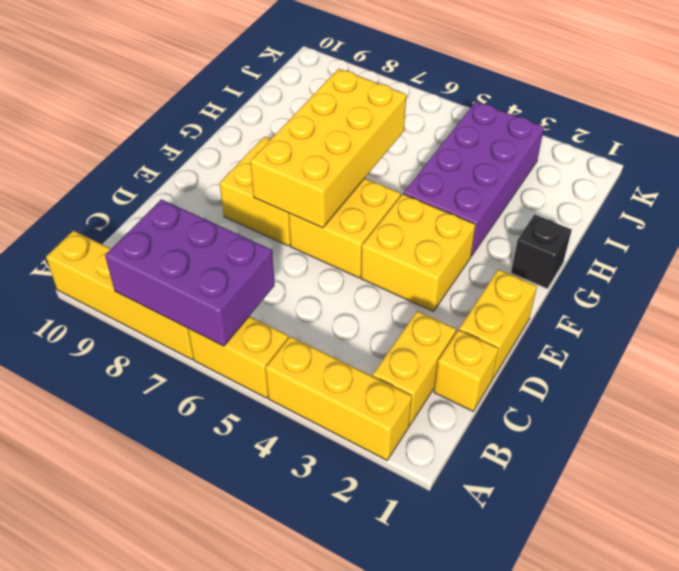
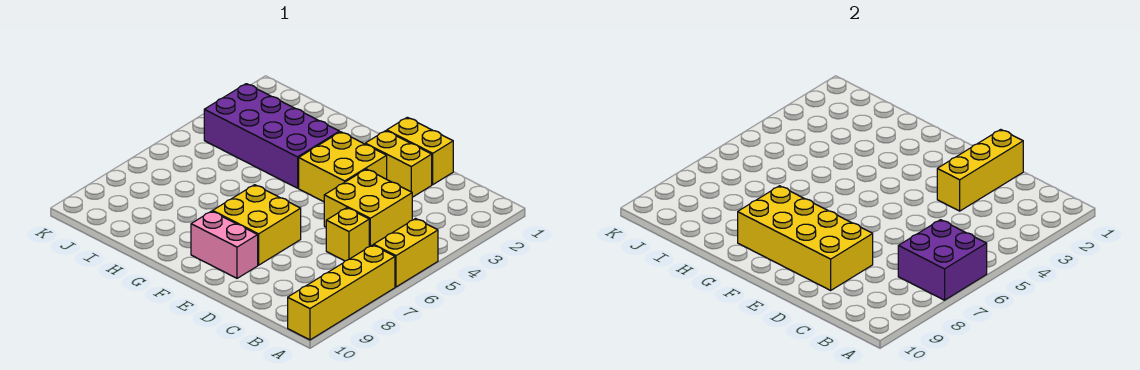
yellow 1x3 brick [265,336,412,460] -> yellow 1x3 brick moved to [937,130,1023,211]
purple 2x3 brick [105,199,275,346] -> purple 2x2 brick [898,220,987,300]
yellow 1x2 brick [373,311,456,425] -> yellow 1x2 brick moved to [365,131,432,197]
yellow 1x1 brick [434,330,499,411] -> yellow 1x1 brick moved to [326,208,369,261]
yellow 2x2 brick [289,178,401,278] -> yellow 2x2 brick moved to [324,169,412,247]
yellow 2x4 brick [250,69,406,228] -> yellow 2x4 brick moved to [738,186,873,290]
none -> pink 1x2 brick [191,211,258,278]
black 1x1 brick [511,215,572,289] -> none

